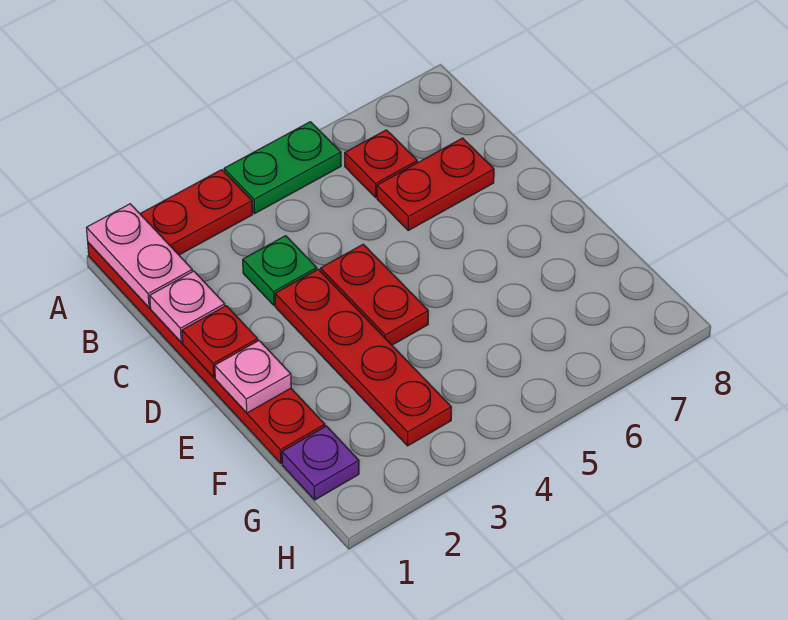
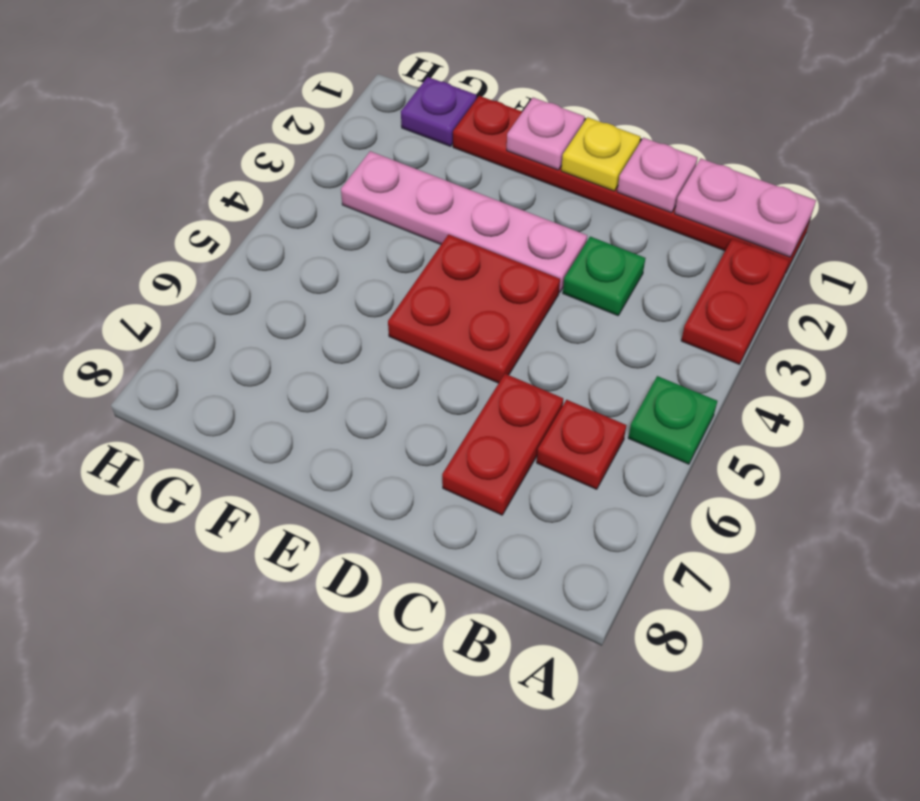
green 1x2 plate [224,122,341,213] -> green 1x1 plate [628,376,717,464]
red 1x1 plate [182,306,258,377] -> yellow 1x1 plate [561,117,640,191]
red 1x4 plate [275,269,451,446] -> pink 1x4 plate [341,151,587,292]
red 1x2 plate [320,244,428,345] -> red 2x2 plate [388,234,560,383]

